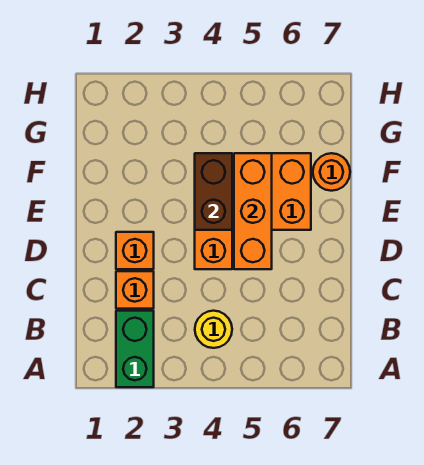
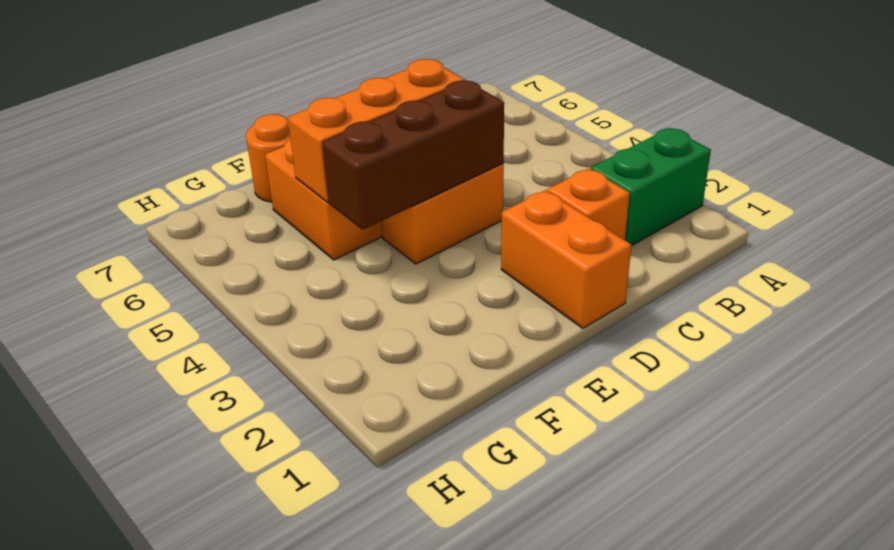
yellow 1x1 round brick [195,311,232,348] -> none
orange 1x1 brick [116,232,154,269] -> orange 1x2 brick [501,190,631,328]
brown 1x2 brick [195,153,232,230] -> brown 1x3 brick [322,81,504,230]

